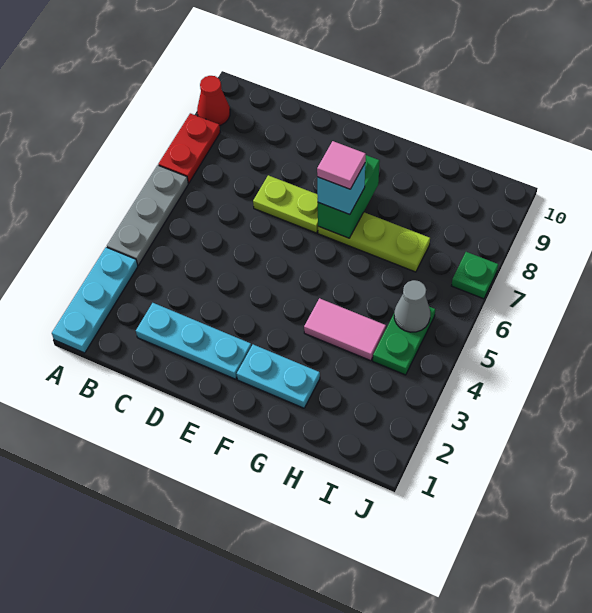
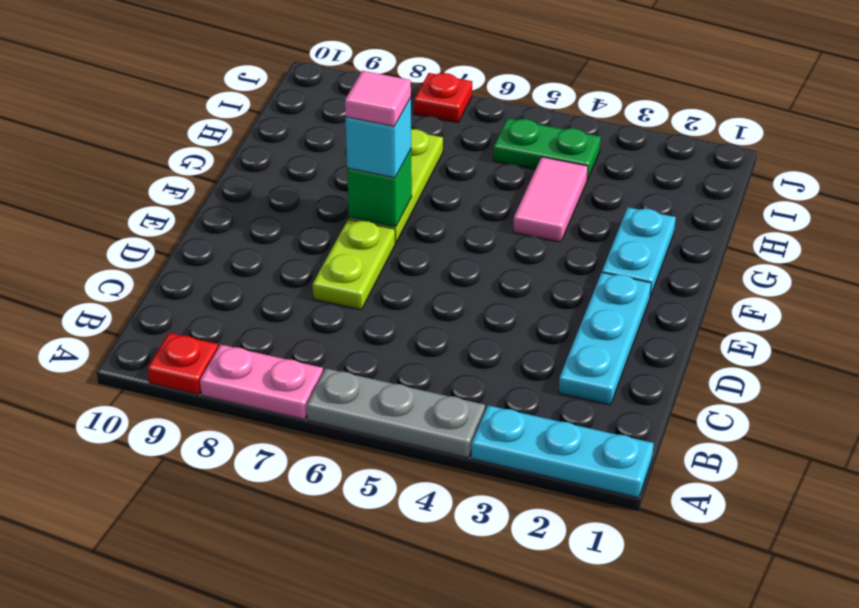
red 1x2 plate [158,113,220,183] -> pink 1x2 plate [200,345,323,420]
red 1x1 cone [197,76,230,125] -> red 1x1 plate [148,333,218,395]
green 1x2 brick [318,155,380,238] -> green 1x1 brick [347,150,412,227]
grey 1x1 cone [394,280,430,332] -> none
green 1x1 plate [451,252,498,299] -> red 1x1 plate [414,73,472,122]

